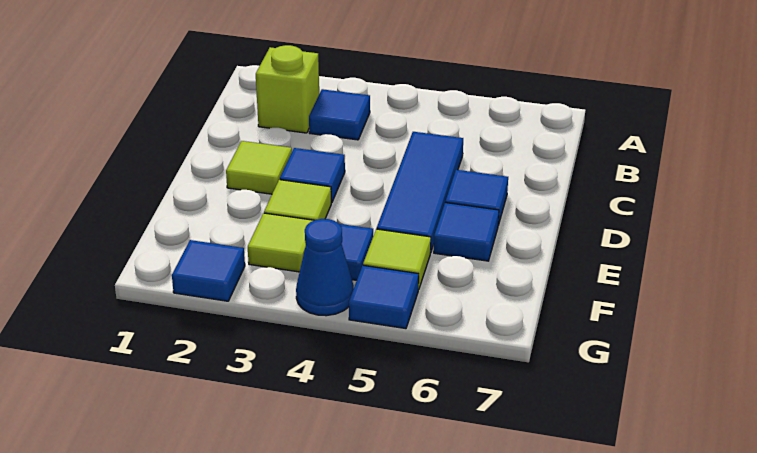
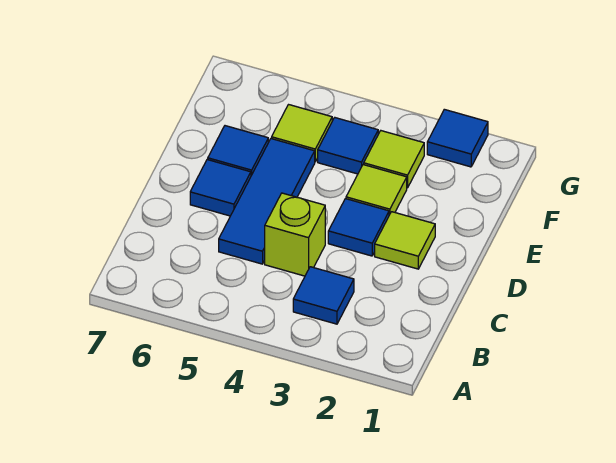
lime 1x1 brick [256,45,319,133] -> lime 1x1 brick moved to [265,193,325,276]
blue 1x1 cone [296,219,354,316] -> none
blue 1x1 tile [349,265,419,329] -> none

